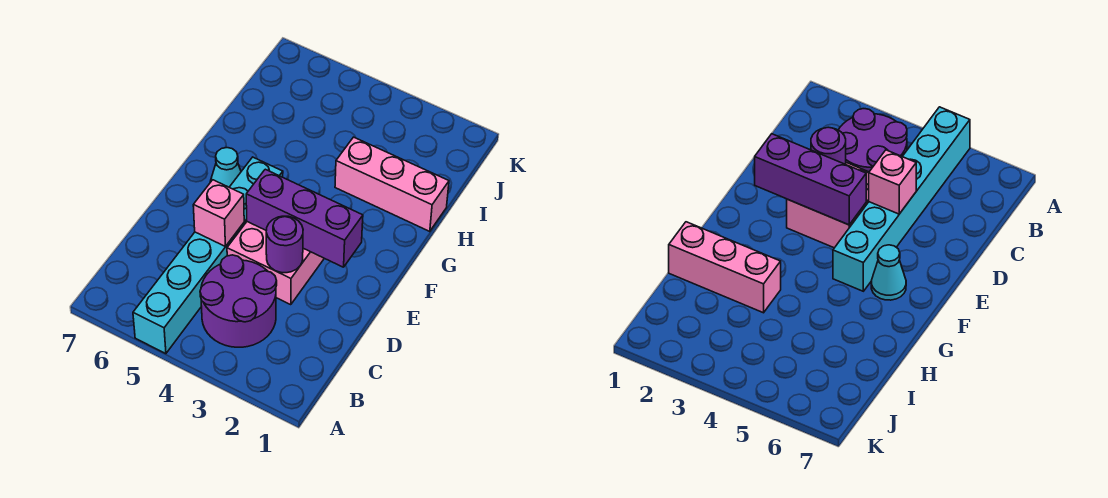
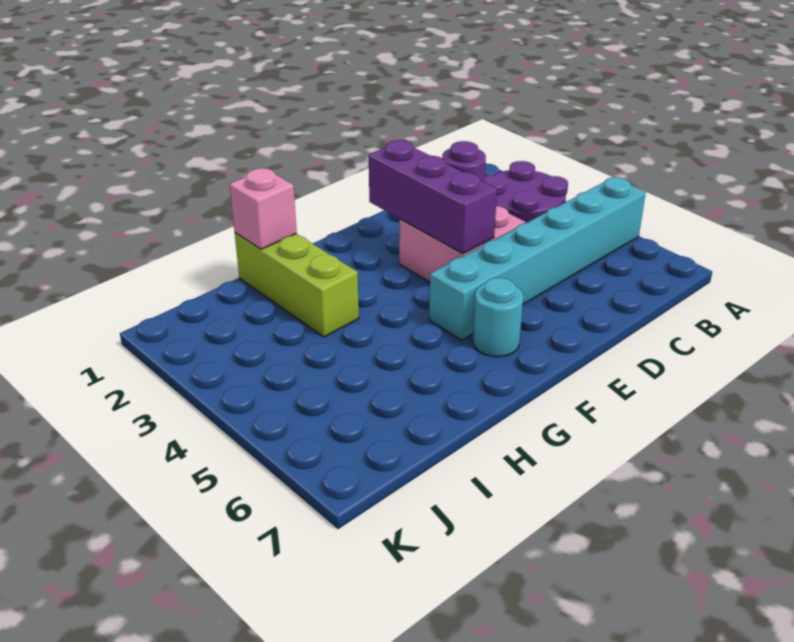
pink 1x1 brick [193,180,244,247] -> pink 1x1 brick moved to [229,168,297,249]
cyan 1x1 cone [210,148,241,187] -> cyan 1x1 round brick [473,278,523,357]
pink 1x3 brick [335,137,449,232] -> lime 1x3 brick [235,233,359,337]

